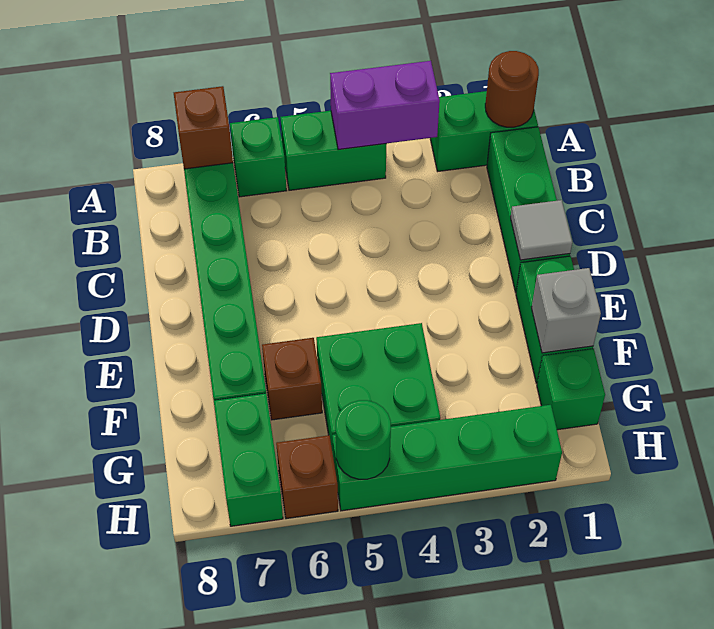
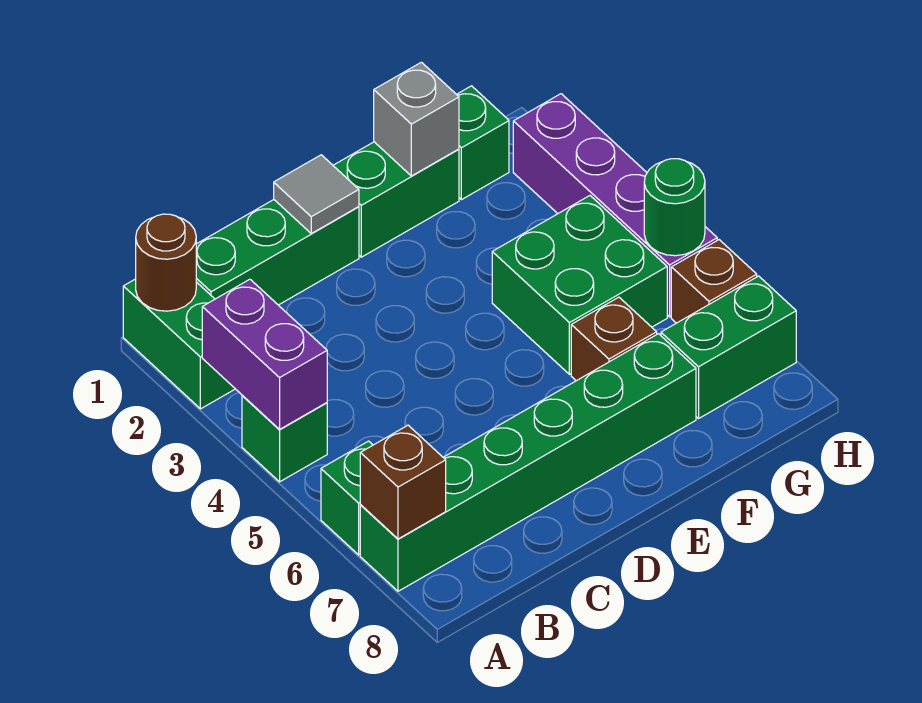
green 1x2 brick [281,111,387,190] -> green 1x1 brick [242,395,327,482]
green 1x4 brick [332,405,562,511] -> purple 1x4 brick [513,94,717,317]

